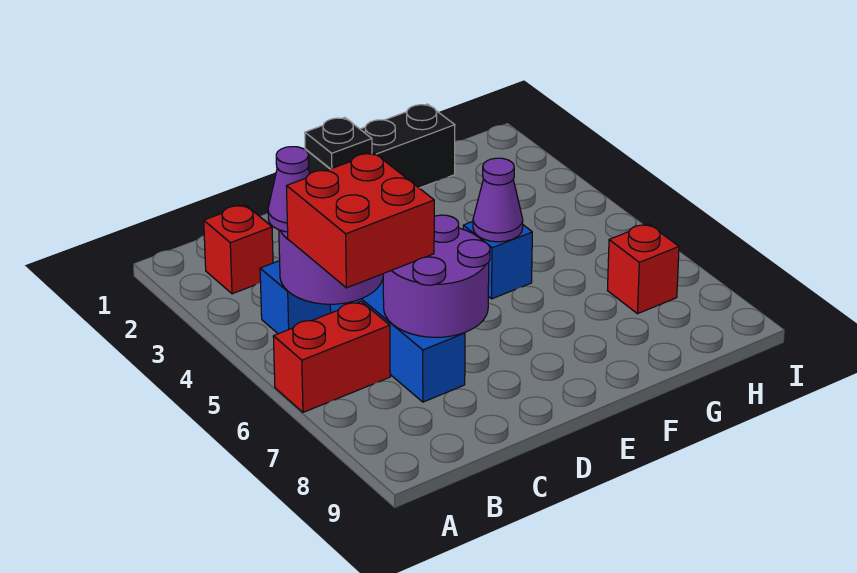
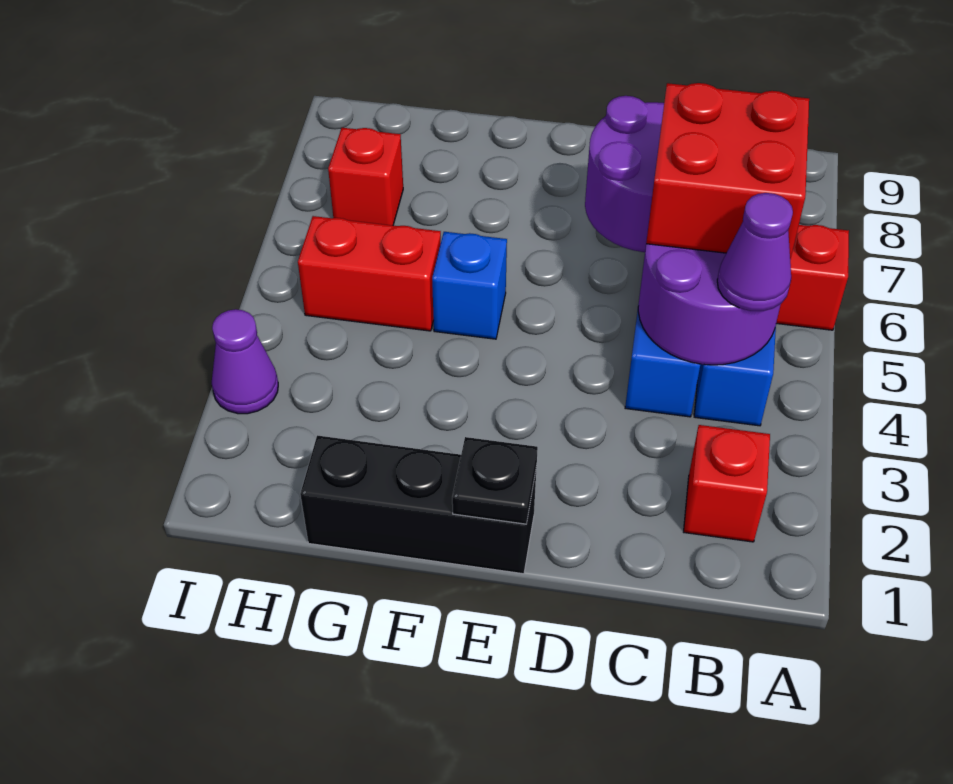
purple 1x1 cone [473,158,523,242] -> purple 1x1 cone moved to [212,309,278,414]
none -> red 1x2 brick [298,216,441,331]

